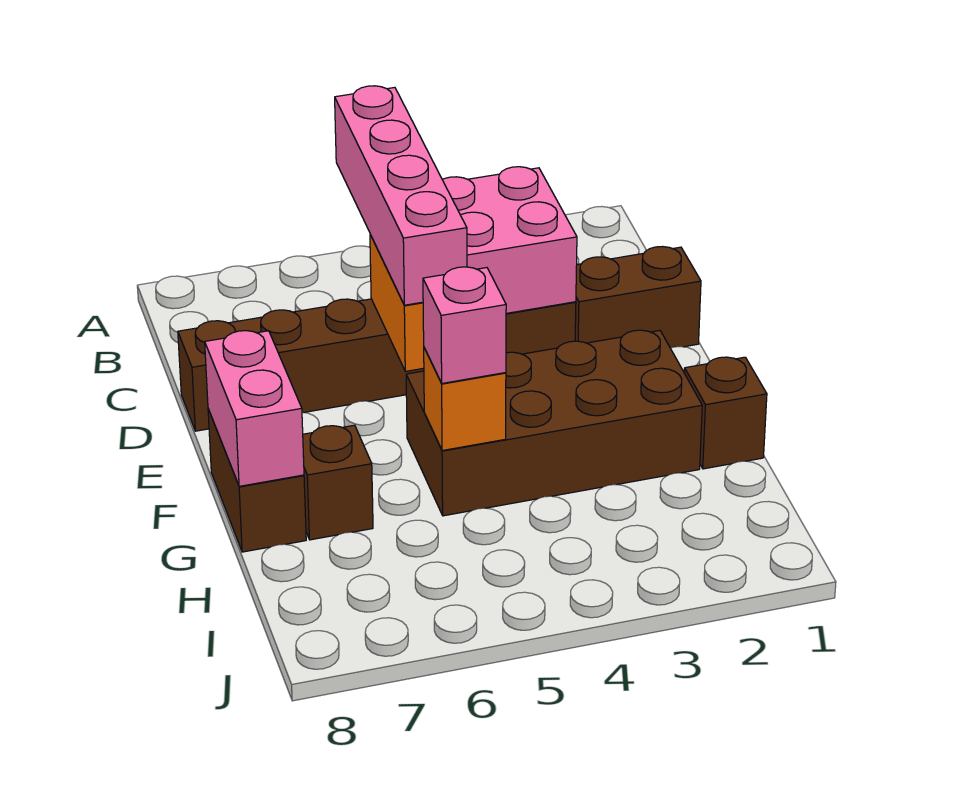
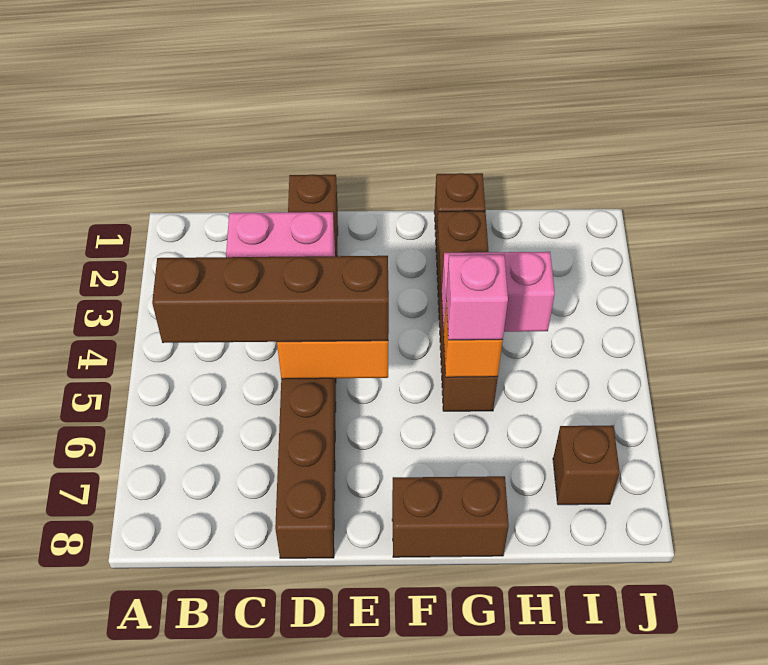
pink 1x4 brick [335,86,467,305] -> brown 1x4 brick [152,256,389,343]
brown 2x4 brick [406,330,702,516] -> brown 1x4 brick [436,211,498,411]
pink 1x2 brick [205,331,304,486] -> pink 1x2 brick moved to [442,252,555,332]
brown 1x1 brick [303,425,373,540] -> brown 1x1 brick moved to [553,425,620,505]

